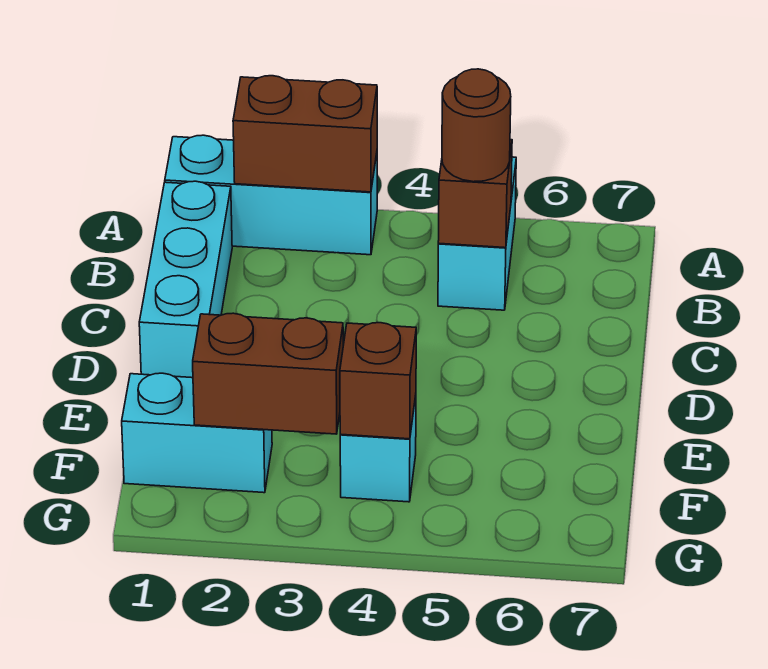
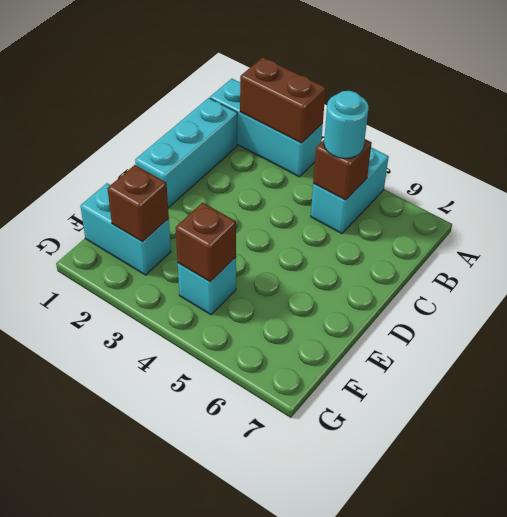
brown 1x1 round brick [442,69,511,182] -> cyan 1x1 round brick [324,91,369,158]
brown 1x2 brick [193,313,343,434] -> brown 1x1 brick [107,165,169,242]

